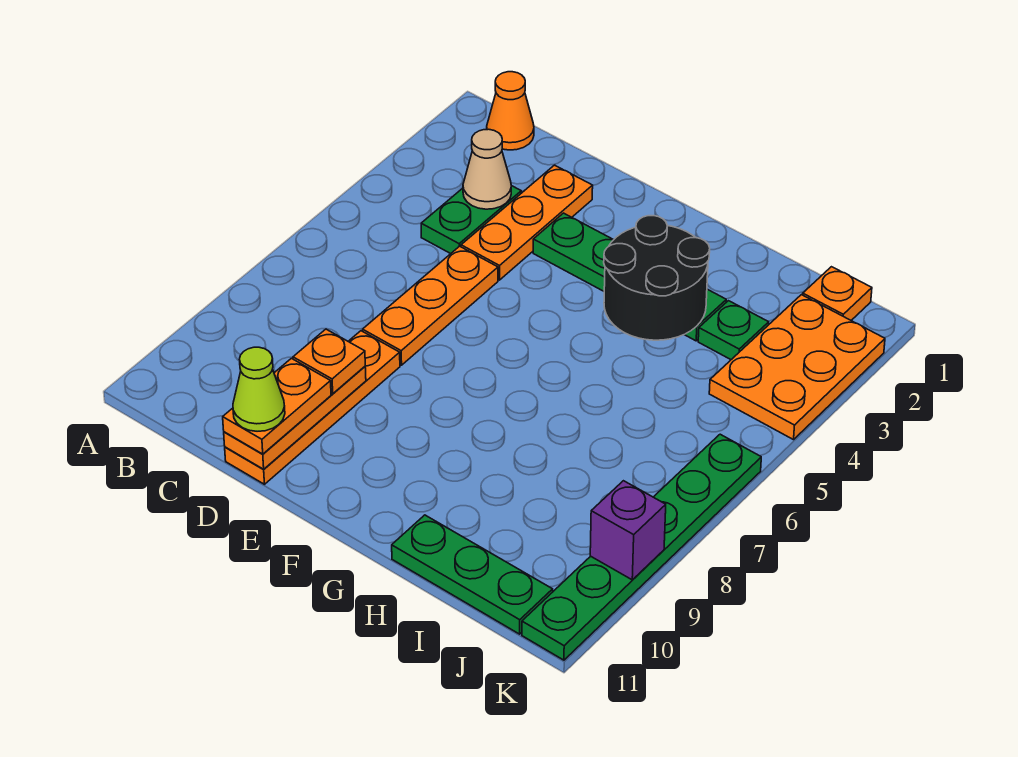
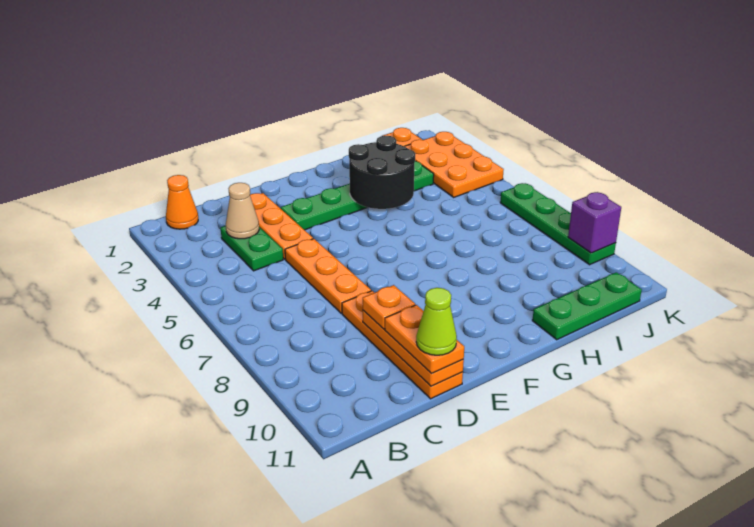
green 1x6 plate [522,434,761,660] -> green 1x4 plate [500,183,616,265]

